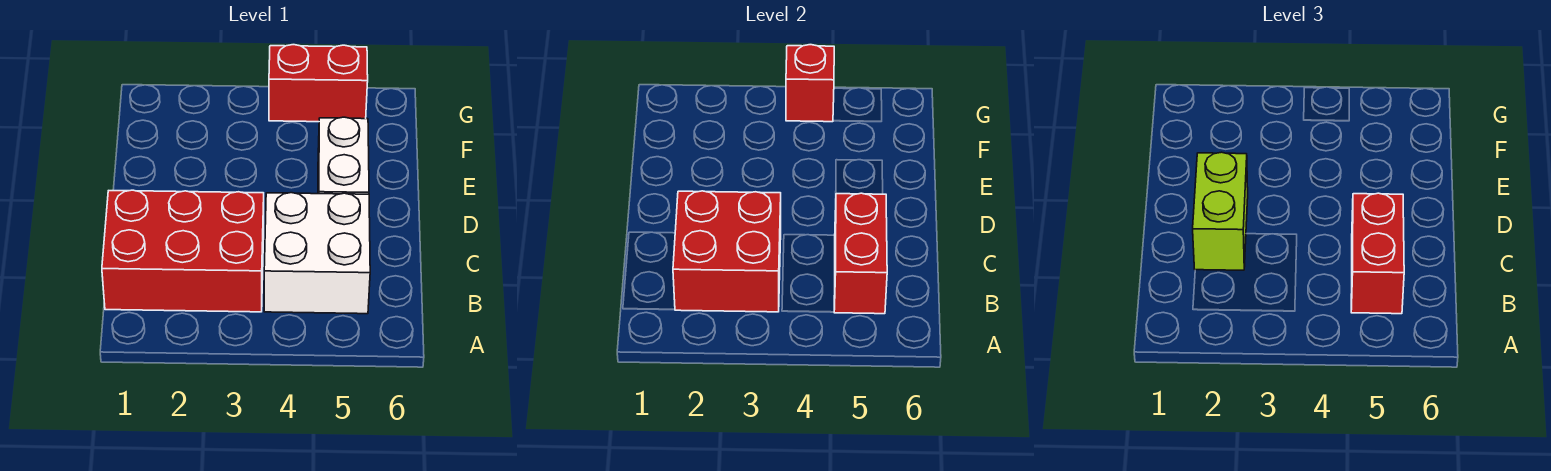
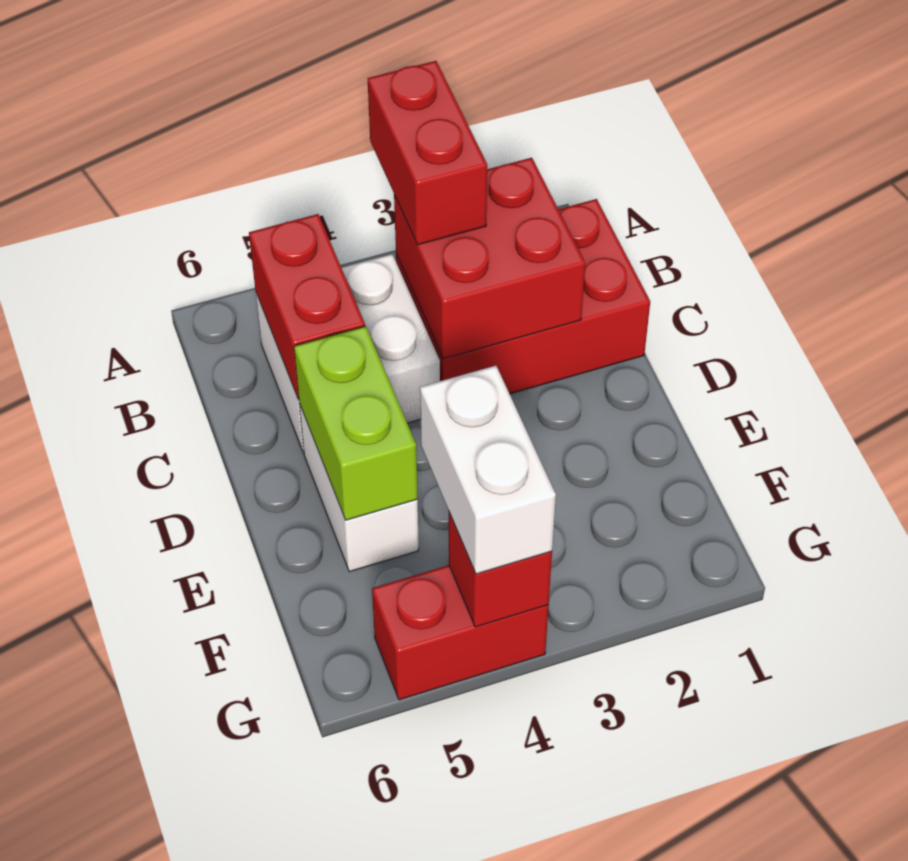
red 1x2 brick [1351,193,1404,314] -> red 1x2 brick moved to [368,61,487,245]
lime 1x2 brick [1193,152,1248,270] -> lime 1x2 brick moved to [294,326,418,520]
none -> white 1x2 brick [420,366,556,574]

